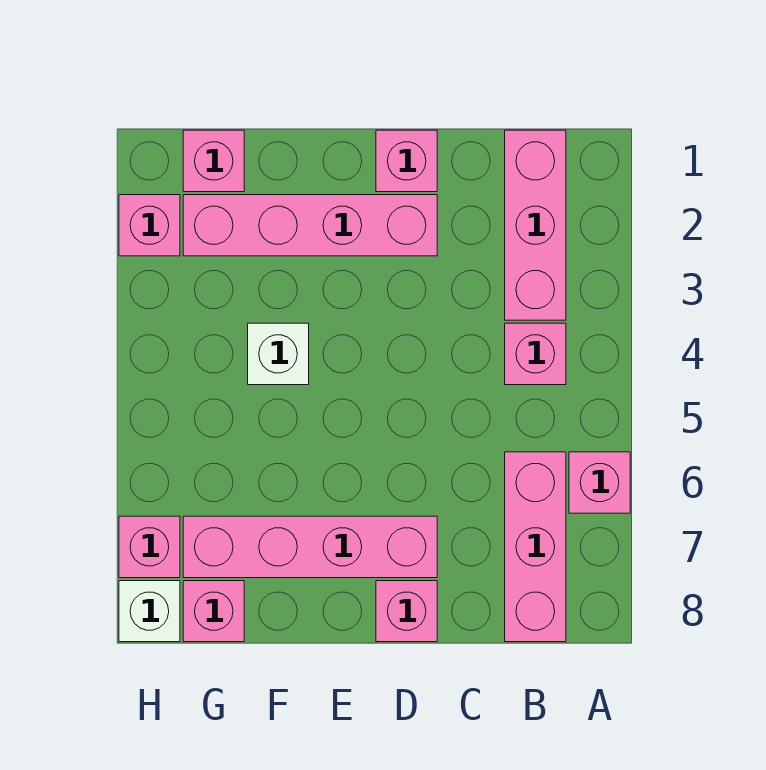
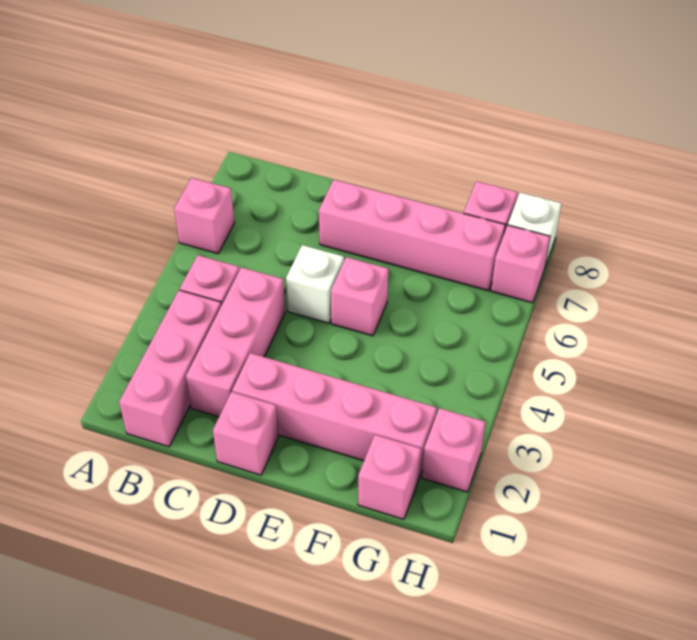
pink 1x3 brick [505,452,566,642] -> pink 1x3 brick moved to [186,267,285,417]
pink 1x1 brick [376,581,437,642] -> pink 1x1 brick moved to [331,257,388,336]
white 1x1 brick [248,323,309,385] -> white 1x1 brick moved to [286,245,344,323]

